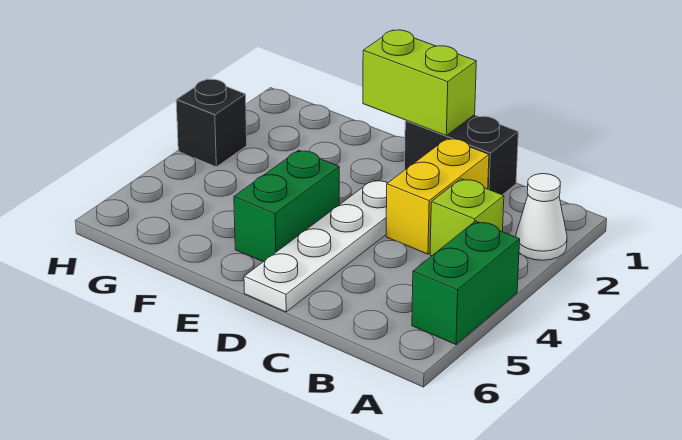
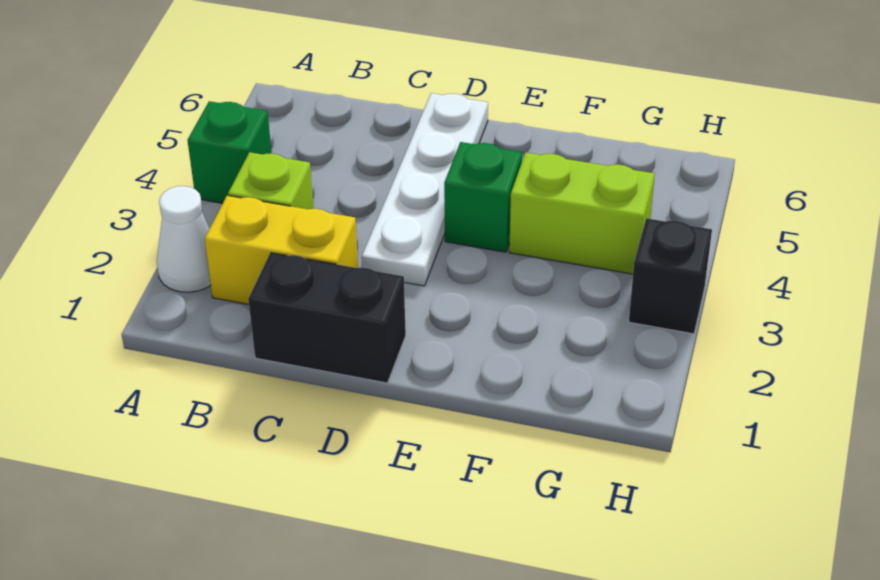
green 1x2 brick [412,221,520,345] -> green 1x1 brick [188,101,272,203]
yellow 1x2 brick [386,138,489,254] -> yellow 1x2 brick turned to [205,195,358,304]
lime 1x2 brick [363,30,476,135] -> lime 1x2 brick moved to [509,153,655,274]
green 1x2 brick [234,150,339,262] -> green 1x1 brick [444,142,522,252]

